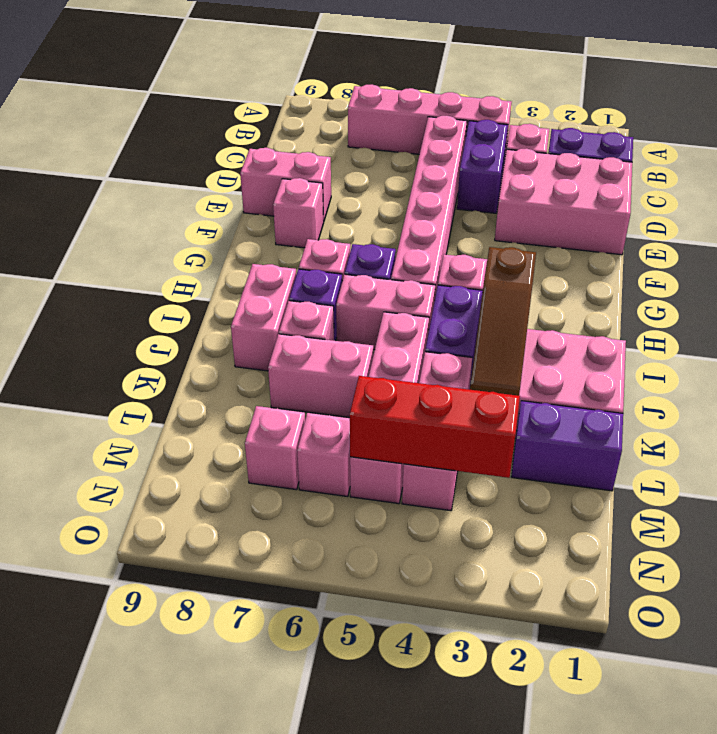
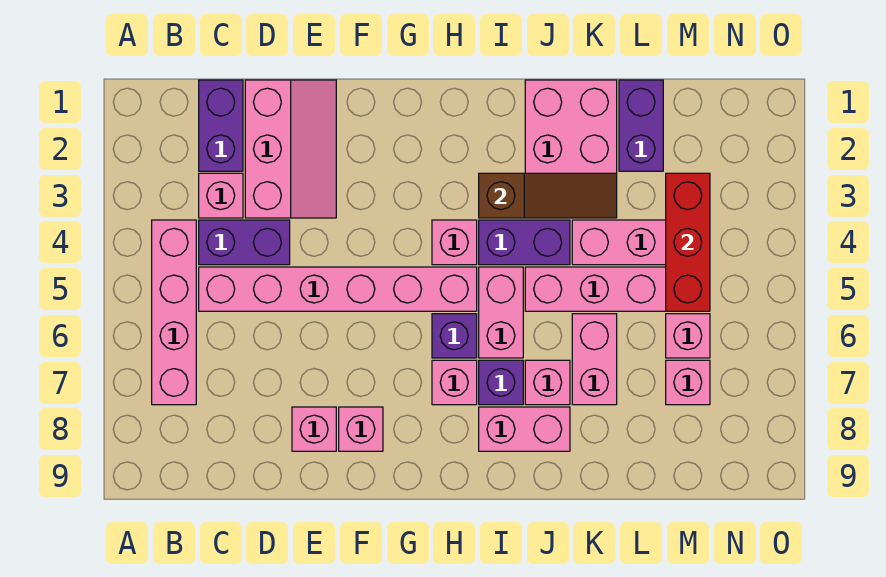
pink 2x3 brick [495,148,632,255] -> pink 2x3 slope [245,80,336,218]
pink 1x2 brick [240,148,331,220] -> pink 1x1 brick [292,407,336,451]

